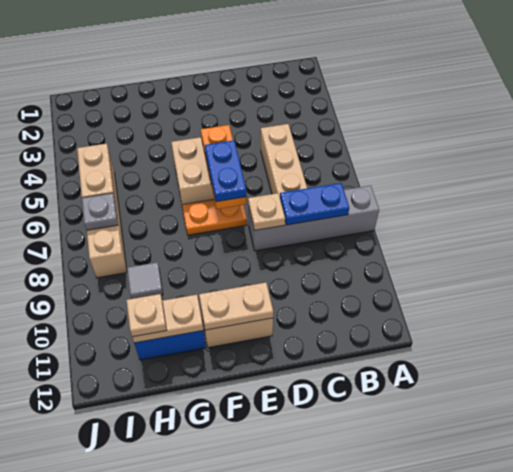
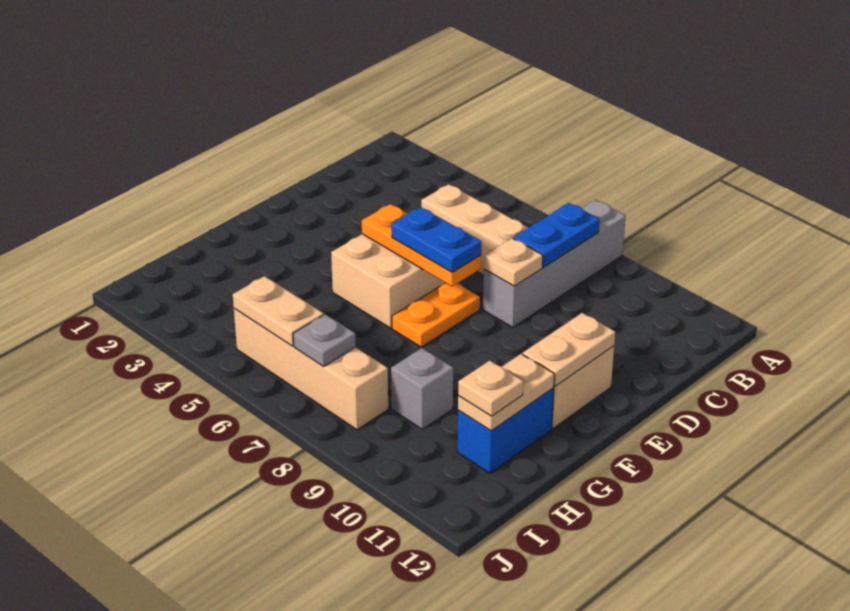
grey 1x1 tile [127,262,163,299] -> grey 1x1 brick [391,348,453,429]

